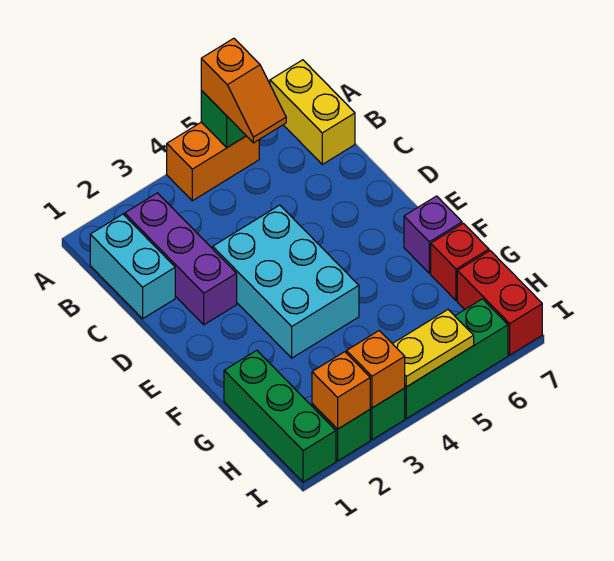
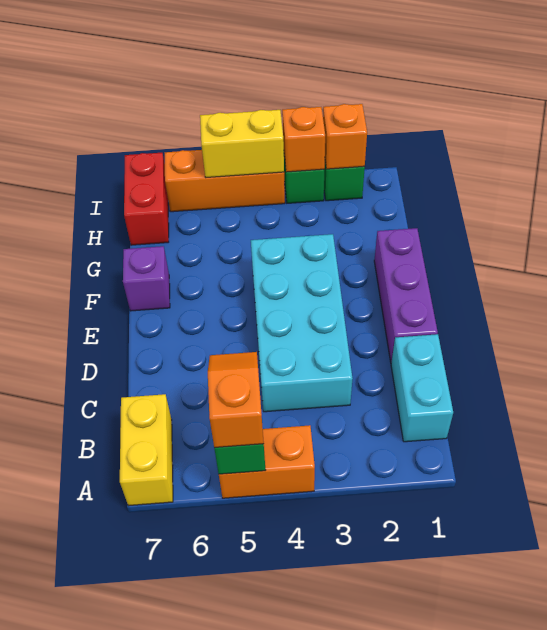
purple 1x3 brick [125,193,237,325] -> purple 1x3 brick moved to [374,228,438,363]
cyan 2x3 brick [213,205,359,358] -> cyan 2x4 brick [251,234,353,412]
green 1x3 brick [224,350,336,482] -> none
red 1x1 brick [431,223,489,301] -> none
green 1x3 brick [405,299,508,419] -> orange 1x3 brick [165,150,285,212]
yellow 1x2 plate [393,310,474,387] -> yellow 1x2 brick [200,110,284,178]

